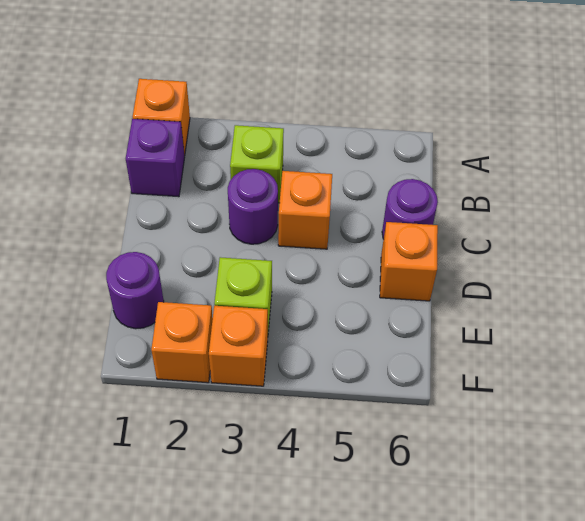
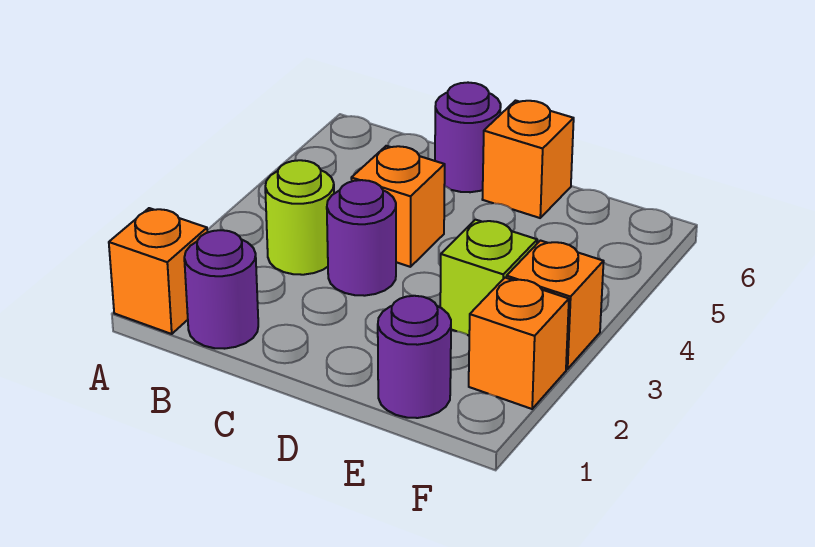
purple 1x1 brick [126,119,185,197] -> purple 1x1 round brick [184,230,258,349]
lime 1x1 brick [230,125,284,203] -> lime 1x1 round brick [265,160,334,275]

